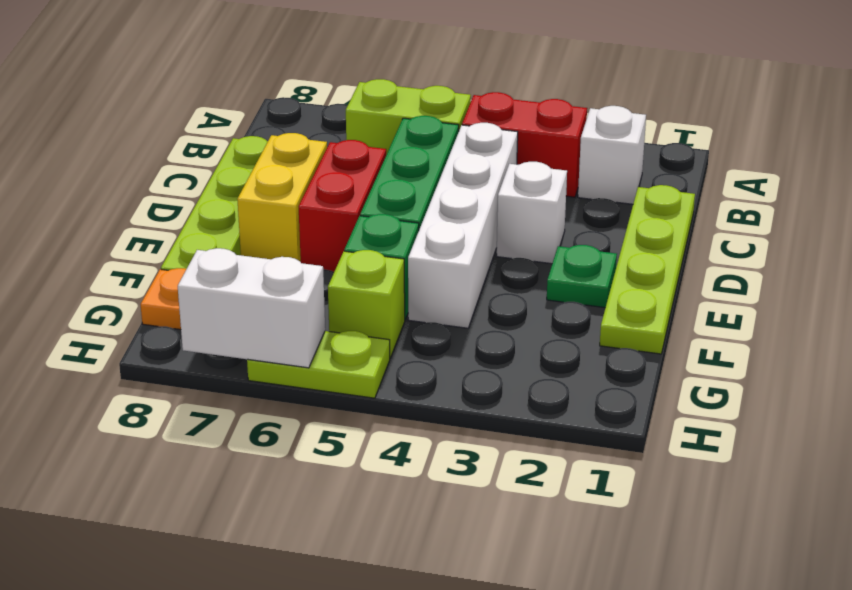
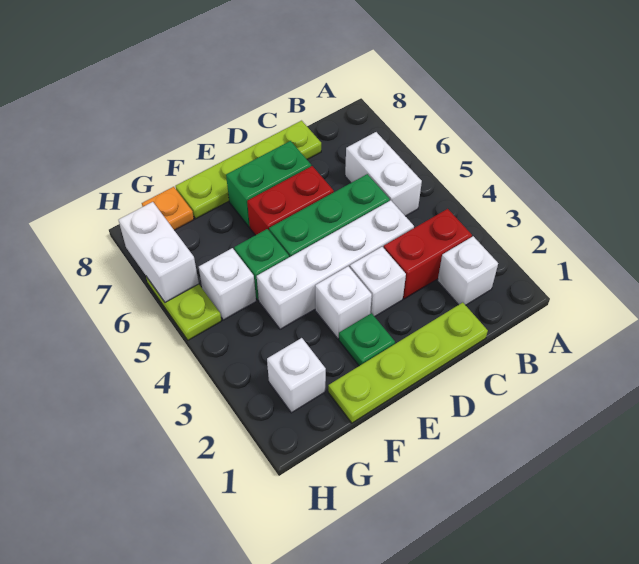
red 1x2 brick [462,92,587,197] -> red 1x2 brick turned to [384,209,472,299]
lime 1x2 brick [346,79,471,155] -> white 1x2 brick [345,132,422,216]
yellow 1x2 brick [237,133,327,262] -> green 1x2 brick [226,141,311,227]
none -> white 1x1 brick [315,266,372,339]
none -> white 1x1 brick [267,338,326,413]
lime 1x1 brick [328,250,405,358] -> white 1x1 brick [199,248,256,320]

